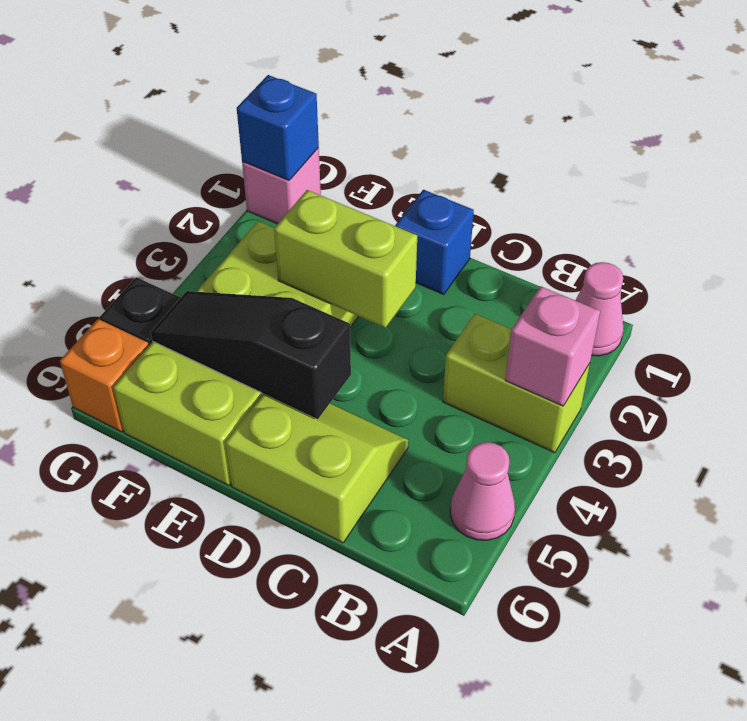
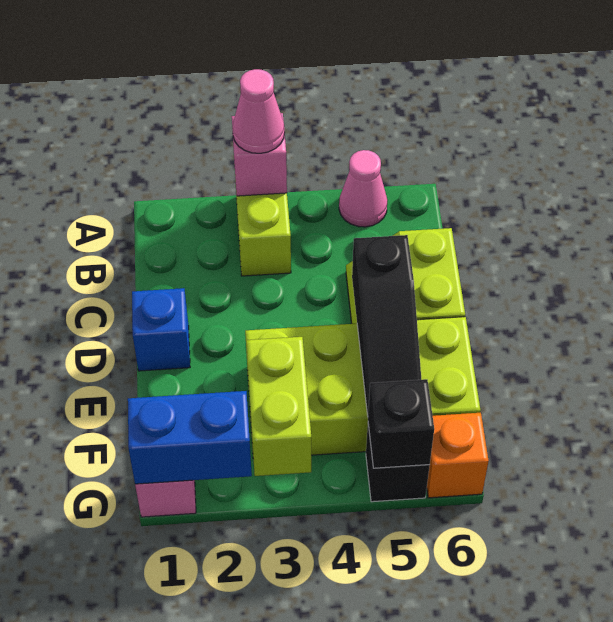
pink 1x1 cone [575,262,624,356] -> pink 1x1 cone moved to [232,69,285,153]
lime 1x2 brick [274,190,417,328] -> lime 1x2 brick moved to [246,337,311,476]
blue 1x1 brick [237,75,319,180] -> blue 1x2 brick [128,391,252,484]
none -> black 1x1 brick [368,379,434,468]

